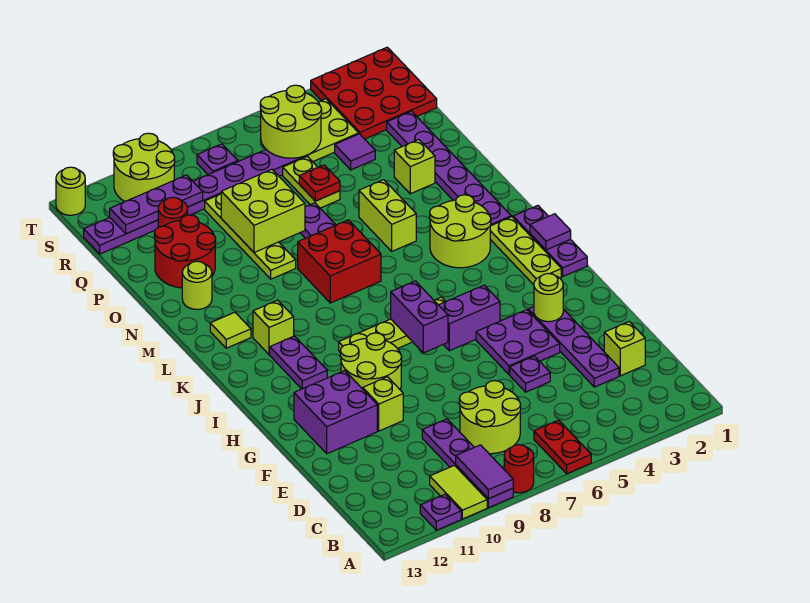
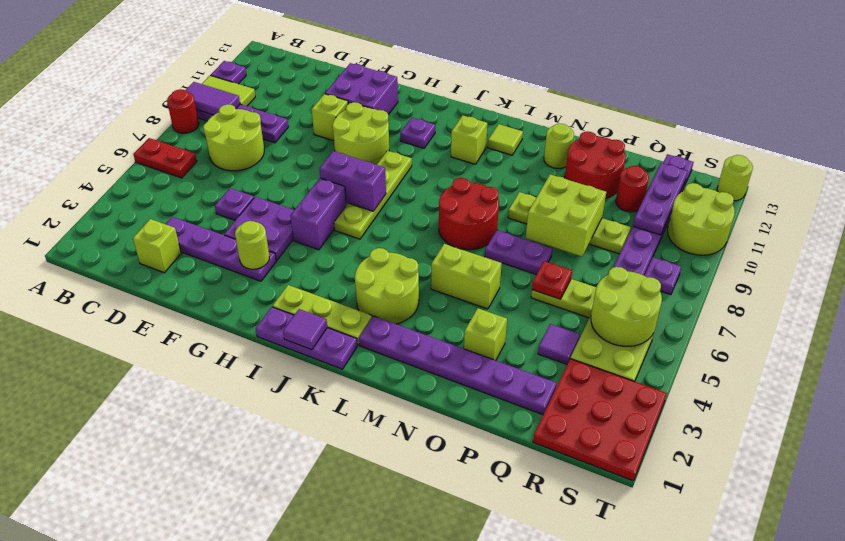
purple 1x2 plate [270,336,327,389] -> purple 1x1 plate [400,118,435,148]
red 2x2 brick [298,220,381,303] -> red 2x2 round brick [439,178,499,250]

